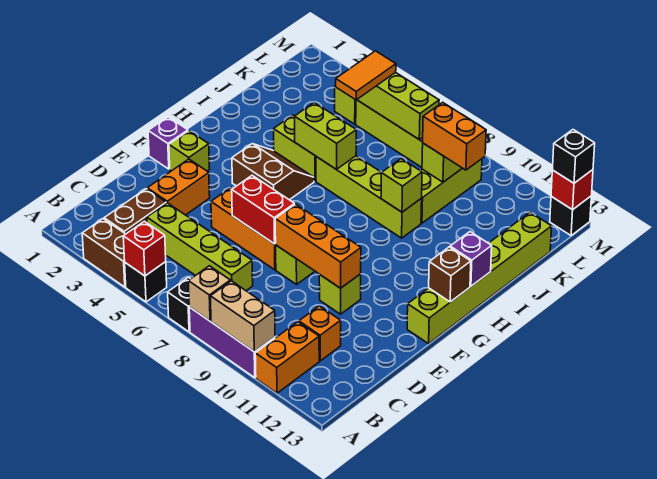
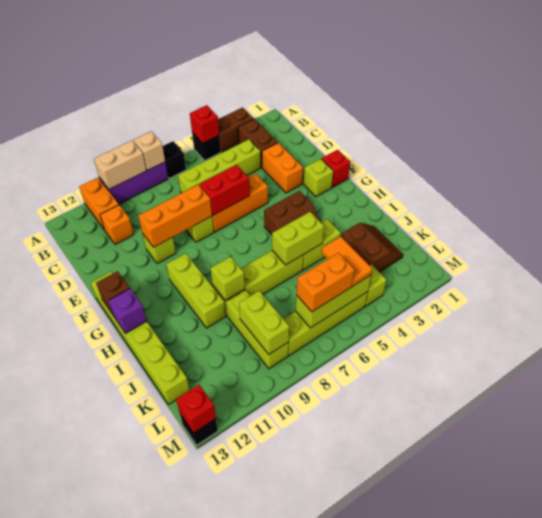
purple 1x1 brick [148,117,188,169] -> red 1x1 brick [322,150,350,187]
none -> lime 1x3 brick [166,253,226,328]
none -> brown 2x2 slope [342,223,403,272]
orange 1x2 brick [423,102,486,170] -> orange 1x2 brick moved to [297,253,354,312]
black 1x1 brick [552,130,595,183] -> none

